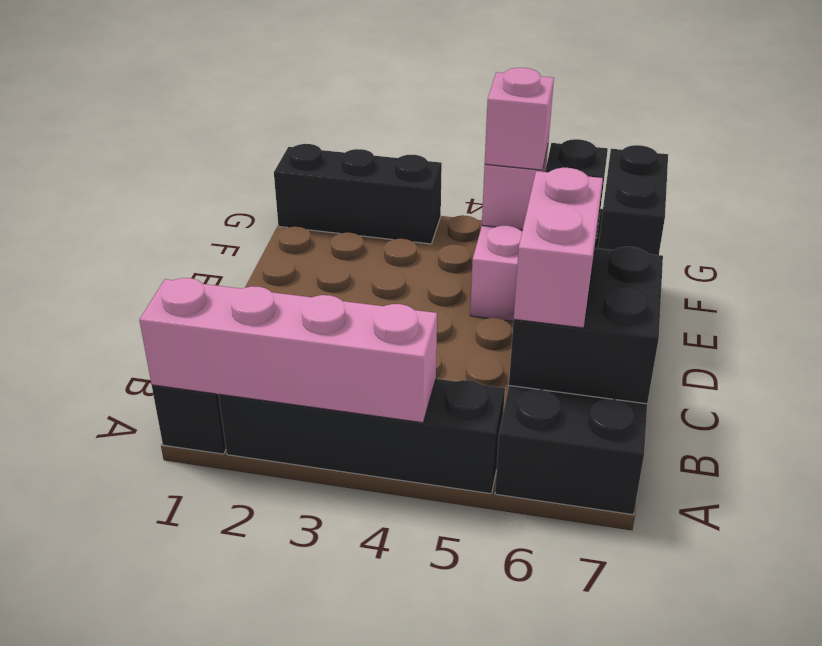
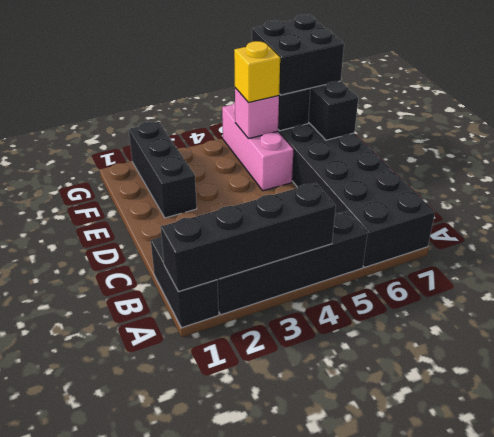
pink 1x4 brick [139,278,437,423] -> black 1x4 brick [161,183,336,292]
black 2x2 brick [509,247,663,404] -> black 2x2 brick moved to [252,14,344,95]
pink 1x2 brick [514,168,603,328] -> none
pink 1x1 brick [485,68,554,170] -> yellow 1x1 brick [234,41,280,103]
black 1x3 brick [274,144,442,244] -> black 1x3 brick turned to [129,122,197,218]

